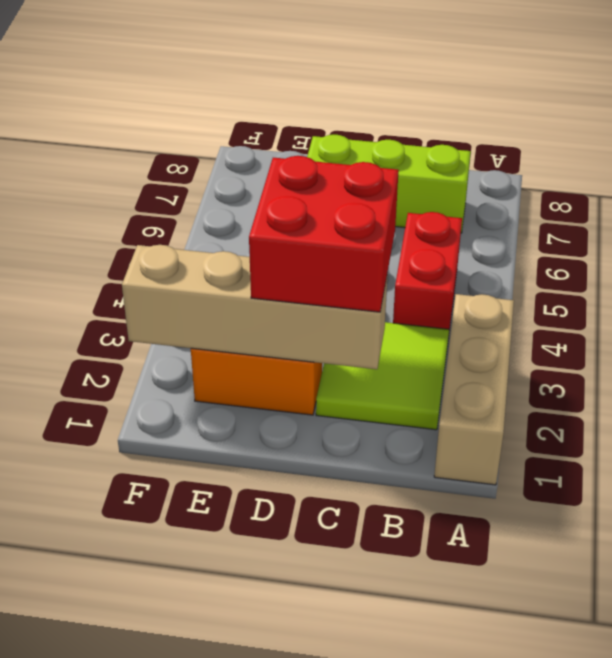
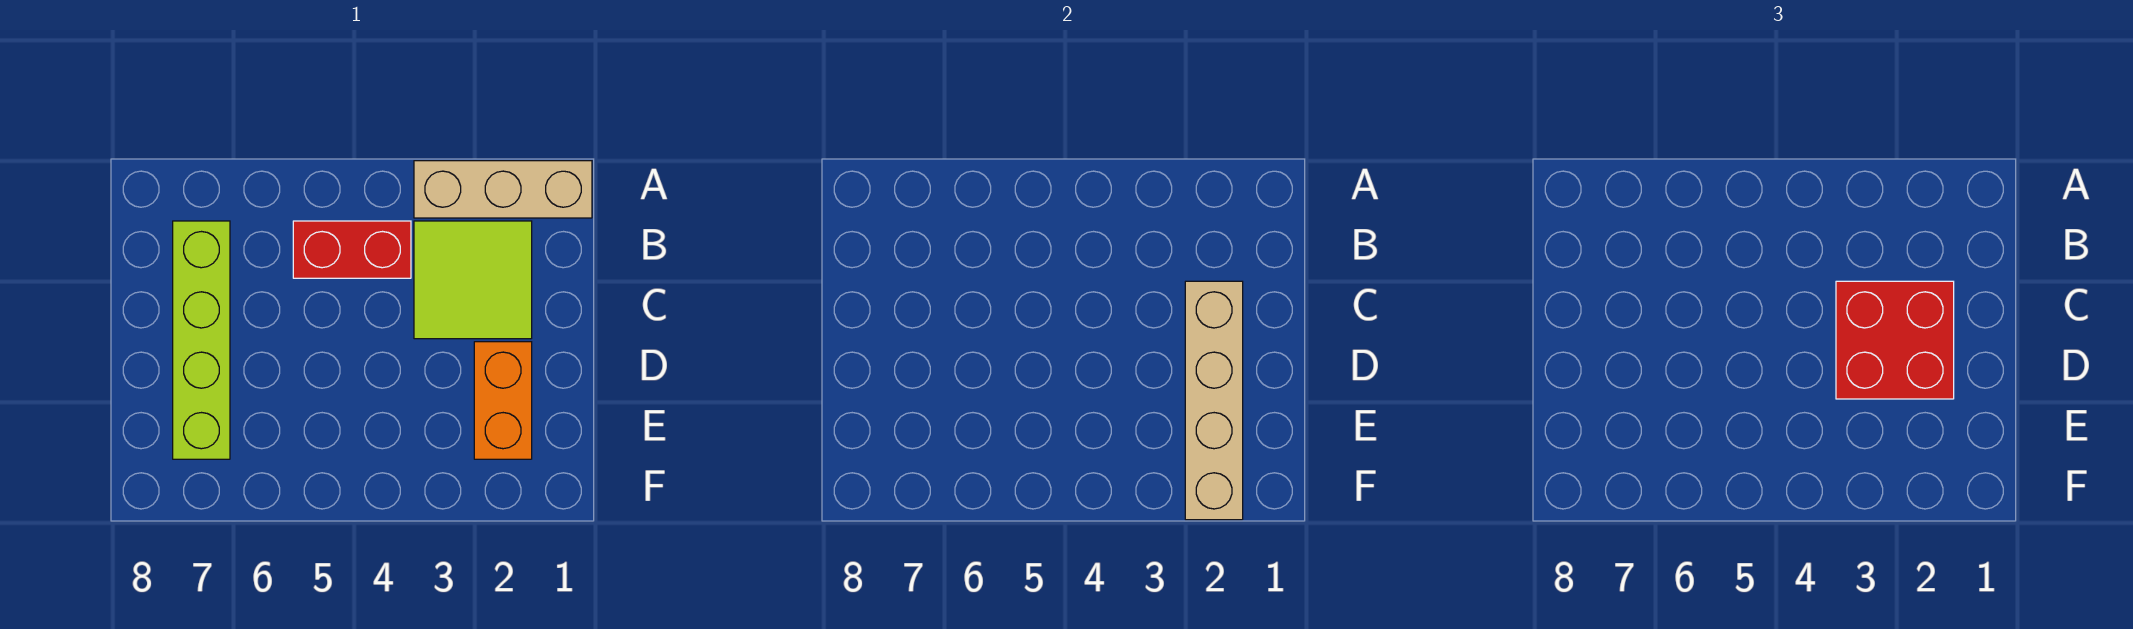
lime 1x3 brick [307,135,471,233] -> lime 1x4 brick [173,221,230,459]

